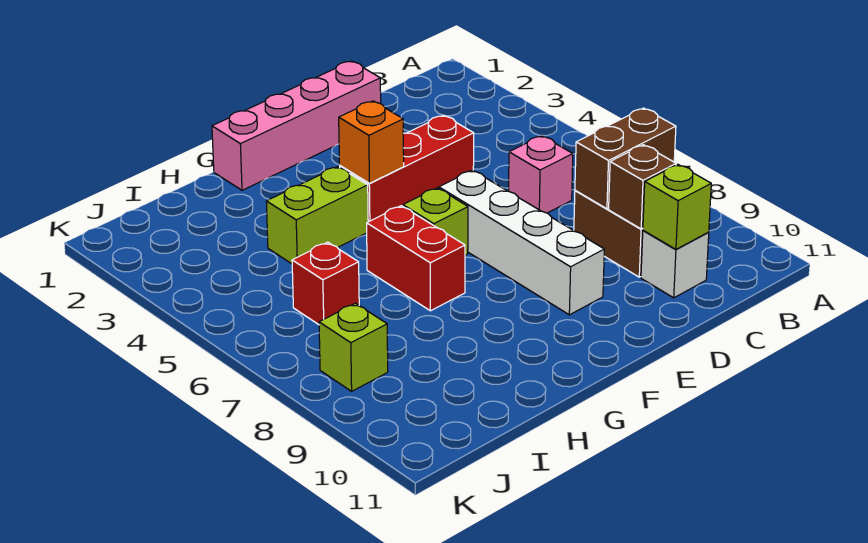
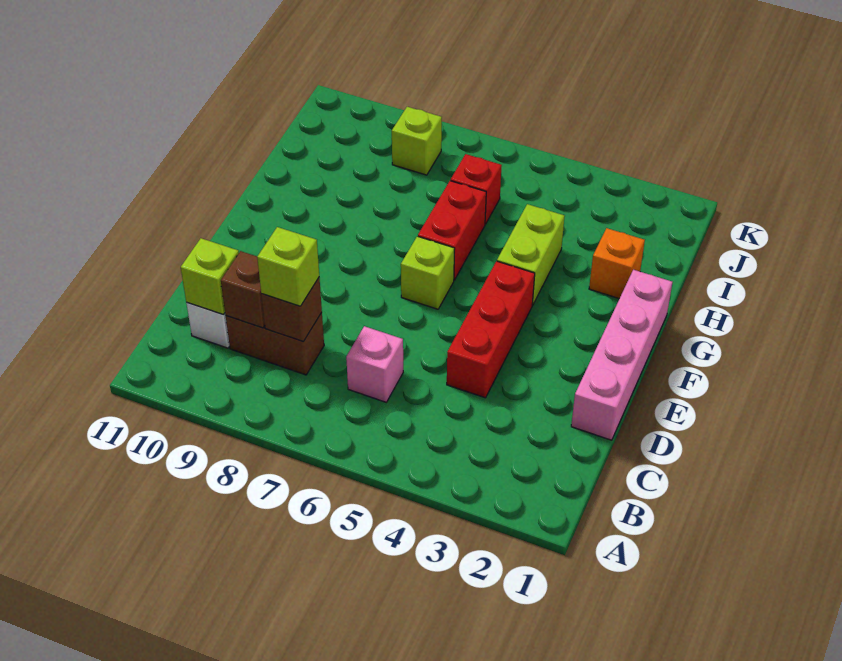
brown 1x2 brick [575,108,676,209] -> brown 1x1 brick [261,278,322,341]
none -> lime 1x1 brick [257,227,319,306]
white 1x4 brick [439,170,604,315] -> none
orange 1x1 brick [339,101,404,183] -> orange 1x1 brick moved to [589,228,645,299]
red 1x2 brick [367,206,465,311] -> red 1x2 brick turned to [418,181,486,280]

